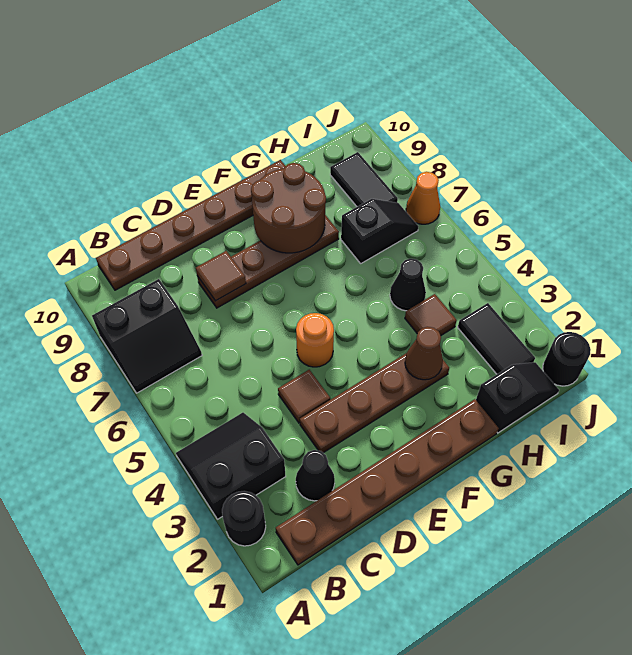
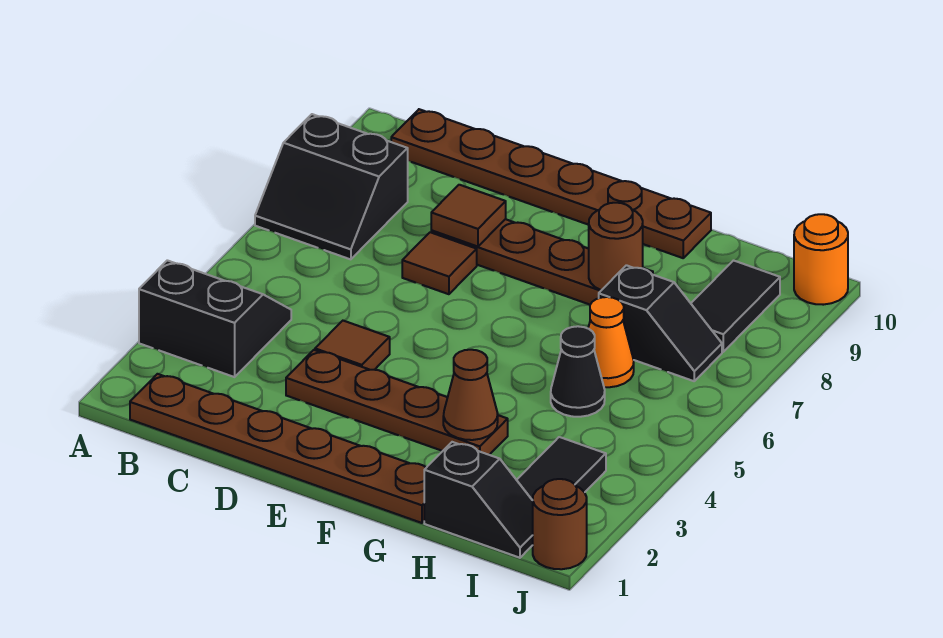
black 1x1 round brick [222,491,266,546] -> none
black 1x1 cone [296,450,335,501] -> none
orange 1x1 round brick [296,313,334,367] -> orange 1x1 round brick moved to [794,214,848,305]
brown 2x2 round brick [251,163,326,253] -> brown 1x1 round brick [589,203,643,290]
brown 1x1 tile [405,294,457,335] -> brown 1x1 tile moved to [402,232,477,294]
black 1x1 round brick [543,332,591,386] -> brown 1x1 round brick [533,479,587,569]
orange 1x1 cone [406,172,440,224] -> orange 1x1 cone moved to [588,297,634,387]

